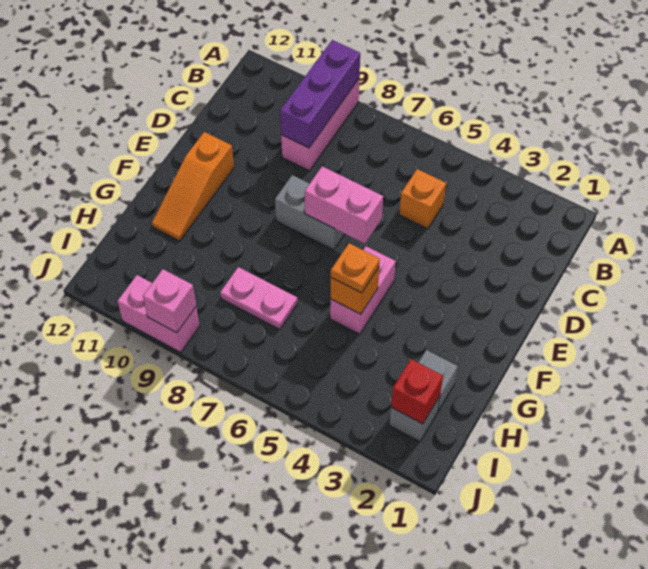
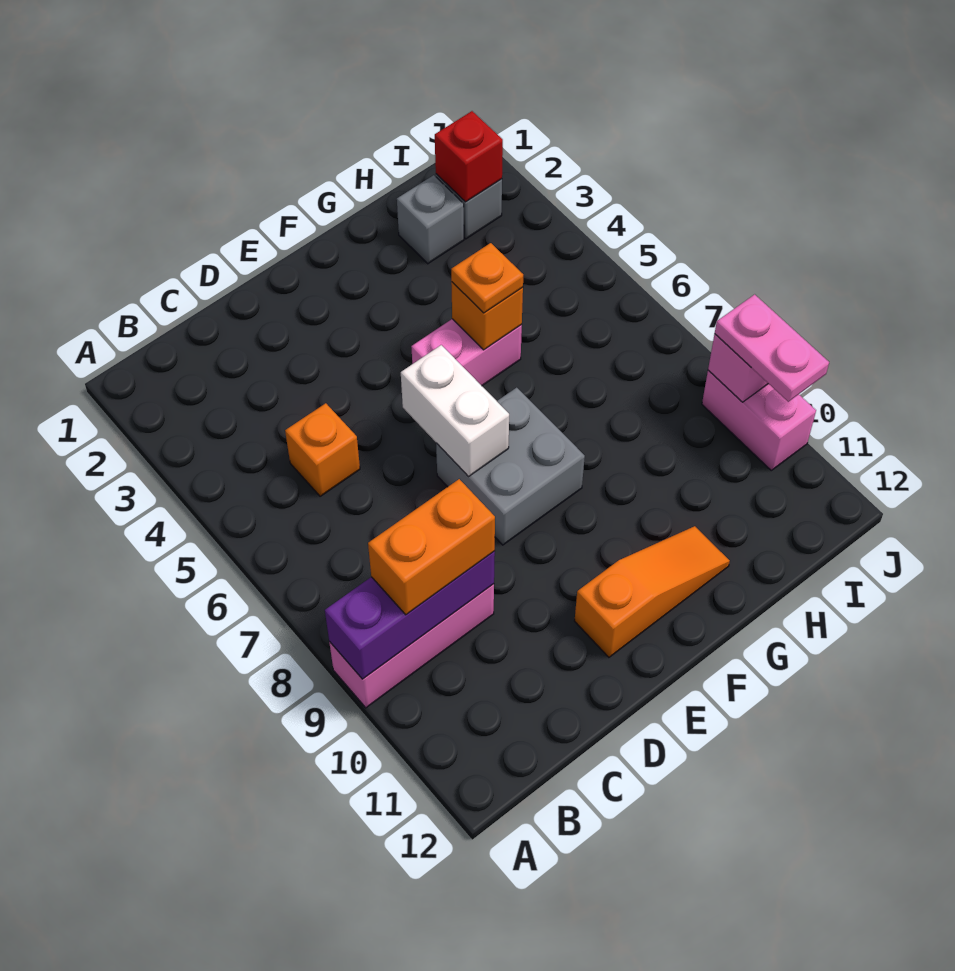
none -> orange 1x2 brick [368,479,495,615]
pink 1x2 brick [305,166,383,244] -> white 1x2 brick [401,345,509,477]
grey 1x2 brick [275,175,345,250] -> grey 2x2 brick [436,388,585,545]
pink 1x2 plate [220,267,297,330] -> pink 1x2 plate moved to [715,294,829,402]

